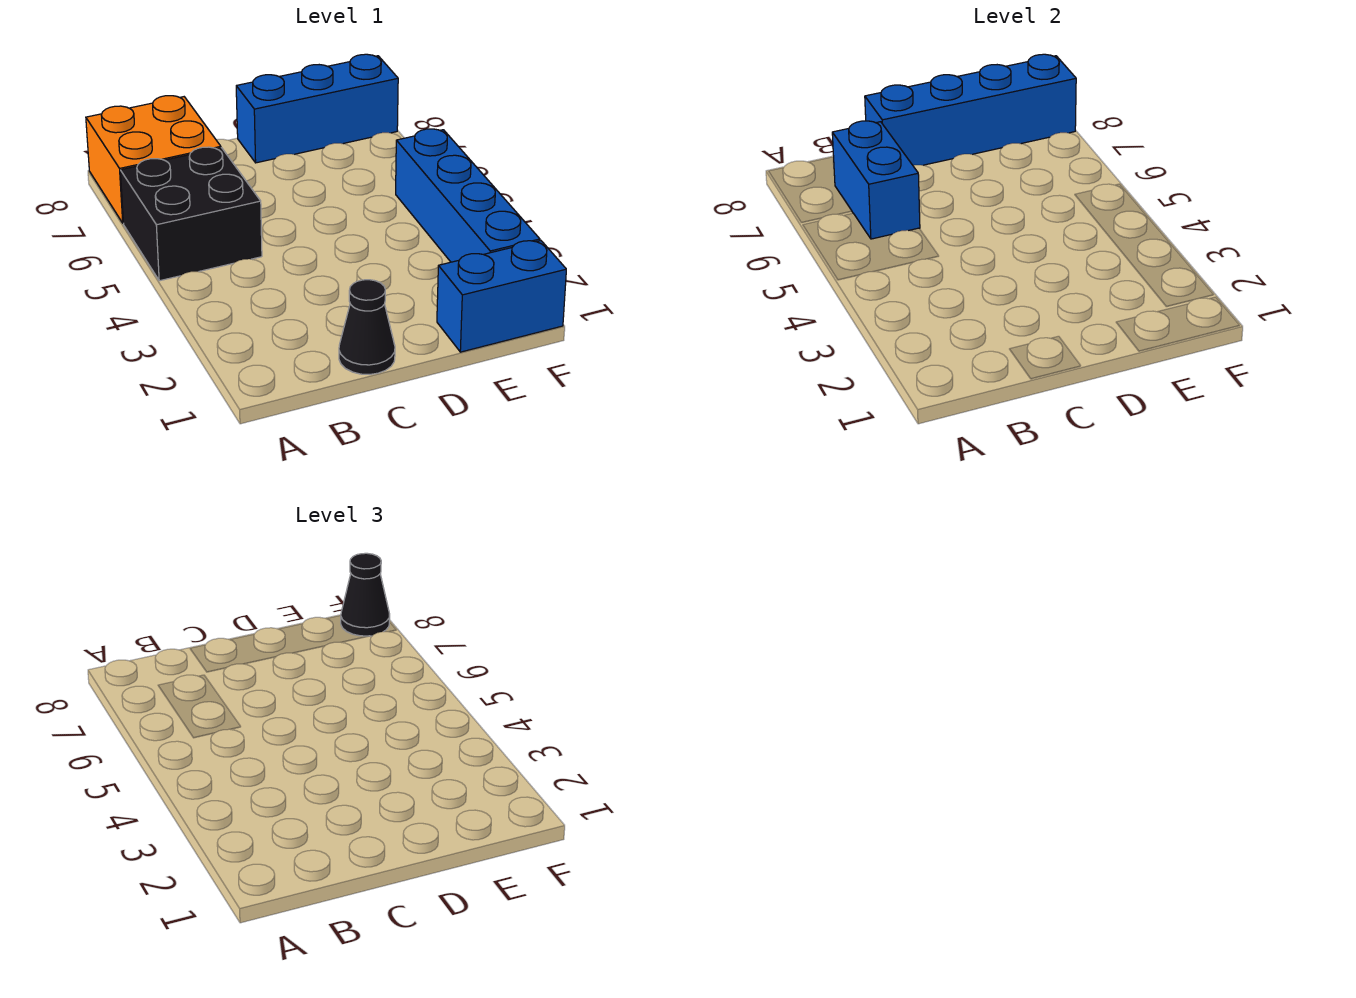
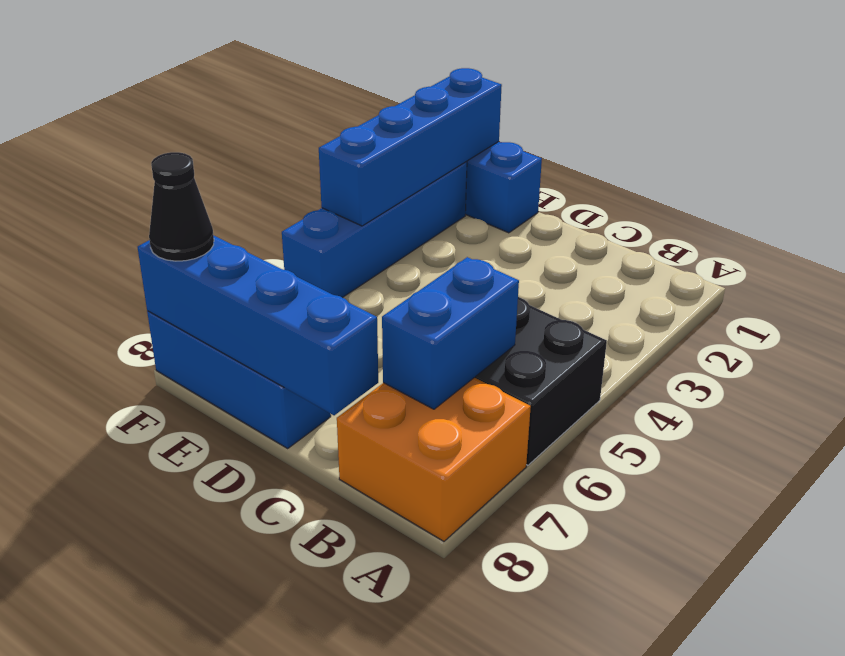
black 1x1 cone [339,280,395,375] -> none
none -> blue 1x4 brick [319,68,502,226]

